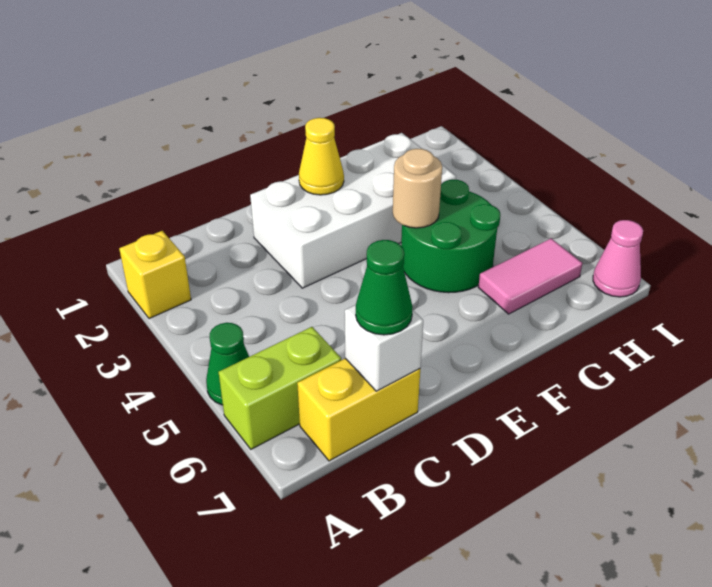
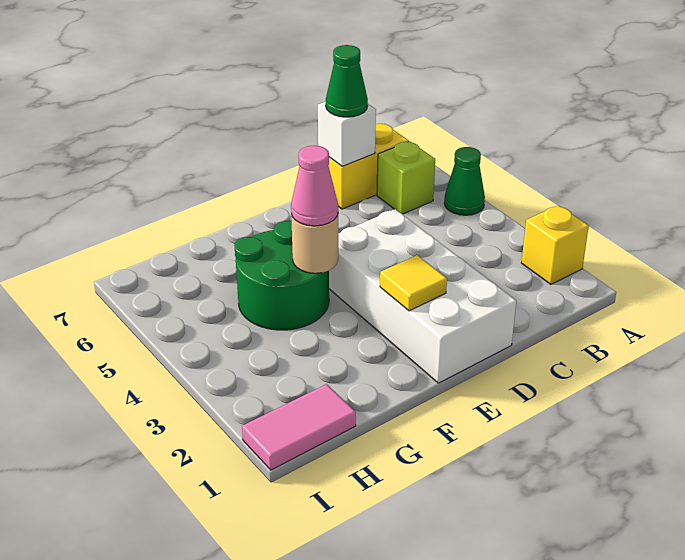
lime 1x2 brick [219,327,341,449] -> lime 1x1 brick [377,141,435,214]
white 2x4 brick [250,133,456,288] -> white 2x4 brick turned to [329,209,516,383]
yellow 1x1 cone [299,118,344,195] -> yellow 1x1 tile [380,255,447,311]
pink 1x2 tile [478,238,583,314] -> pink 1x2 tile moved to [242,384,356,470]
pink 1x1 cone [593,220,643,297] -> pink 1x1 cone moved to [291,146,338,226]

